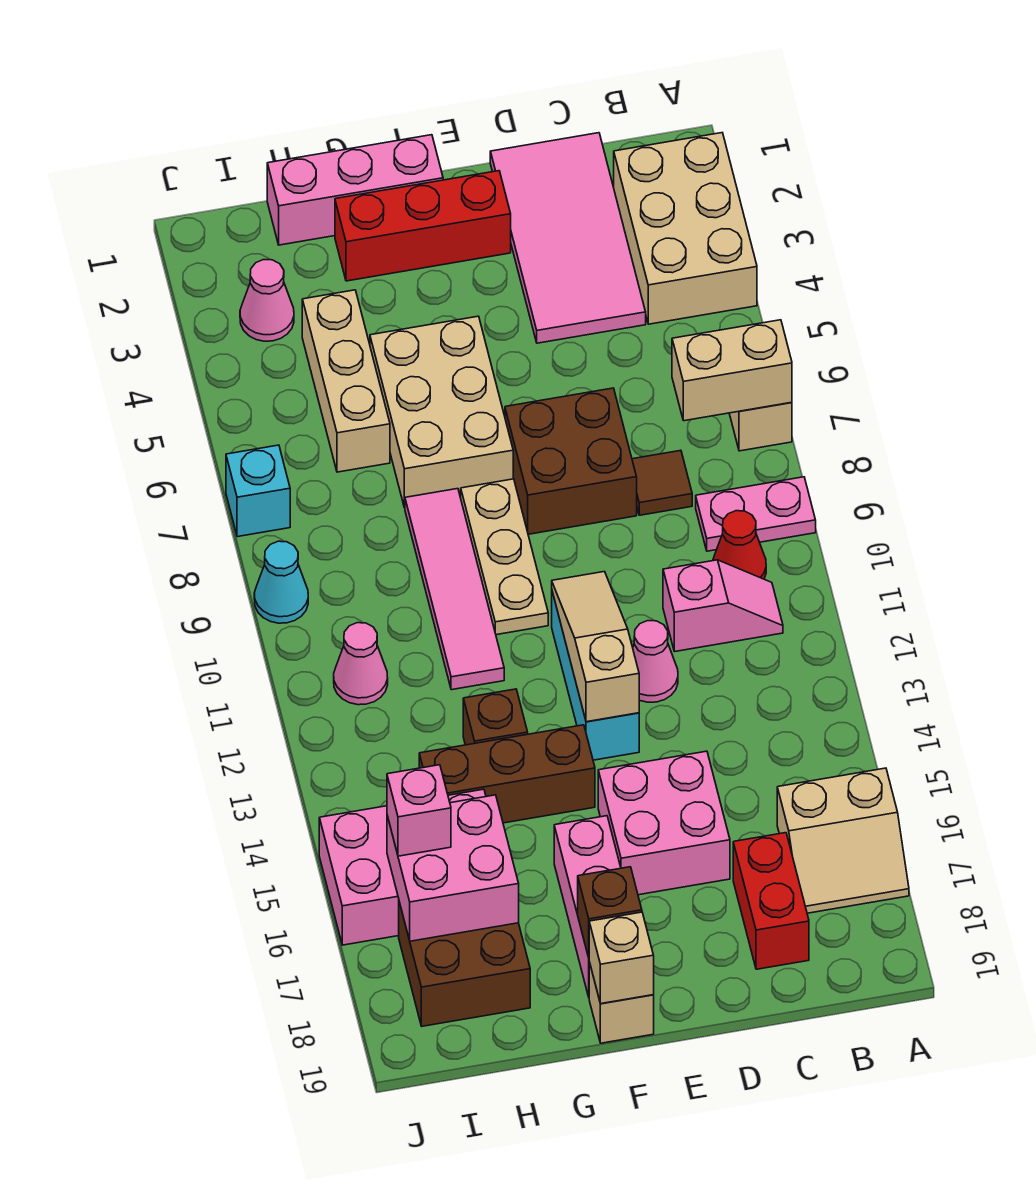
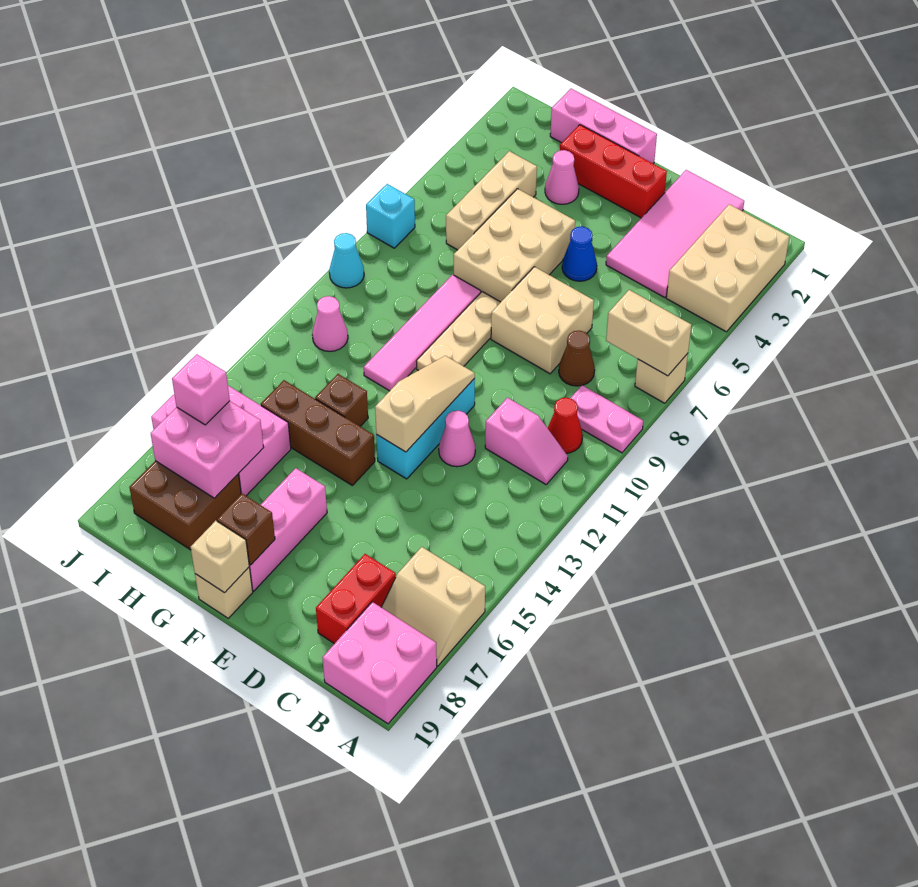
brown 1x1 tile [632,450,692,515] -> brown 1x1 cone [559,331,595,386]
brown 2x2 brick [505,388,637,534] -> tan 2x2 brick [491,267,594,374]
pink 2x2 brick [598,751,730,895] -> pink 2x2 brick moved to [322,602,437,724]
none -> blue 1x1 cone [562,226,597,281]
pink 1x1 cone [240,260,294,341] -> pink 1x1 cone moved to [545,150,579,204]

